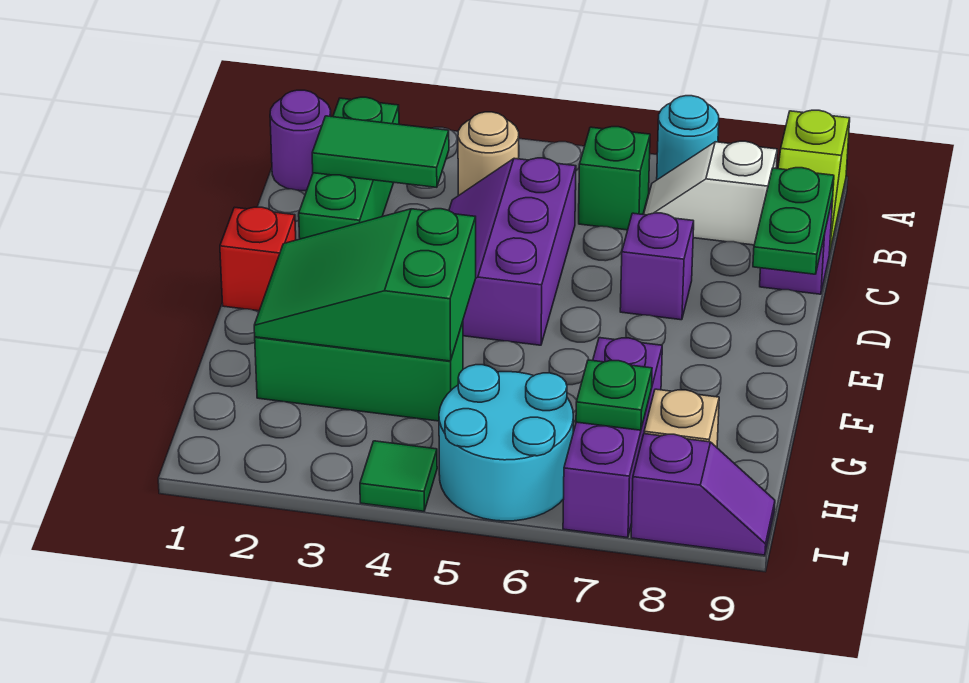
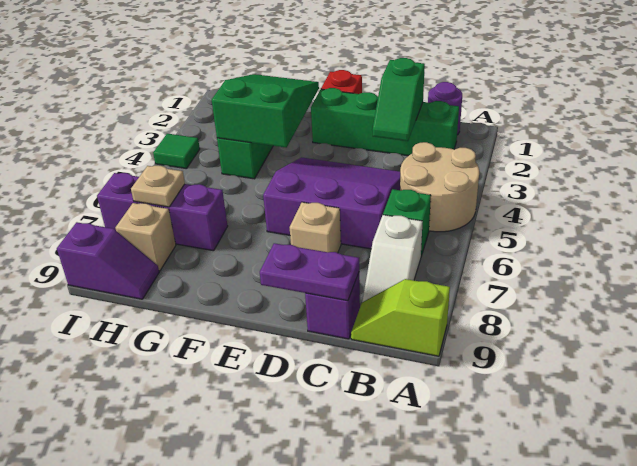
cyan 1x1 round brick [657,96,719,180] -> none
green 1x3 brick [299,97,399,239] -> green 1x4 brick [311,88,459,156]
tan 1x1 round brick [458,112,519,196] -> tan 2x2 round brick [400,142,479,232]
white 1x2 slope [644,141,777,245] -> white 1x2 slope turned to [362,215,423,302]
green 1x2 tile [312,116,449,187] -> green 1x2 slope [373,58,425,141]
purple 2x3 slope [449,158,576,345] -> purple 3x3 slope [263,157,400,249]
green 1x2 plate [753,168,834,274] -> purple 1x2 plate [260,243,359,301]
purple 1x1 brick [620,213,694,320] -> tan 1x1 brick [290,202,341,253]
cyan 2x2 round brick [439,365,573,521] -> none
green 1x1 plate [576,360,652,430] -> tan 1x1 plate [131,166,185,207]
purple 1x2 slope [631,434,775,555] -> purple 1x2 slope turned to [57,222,159,299]

